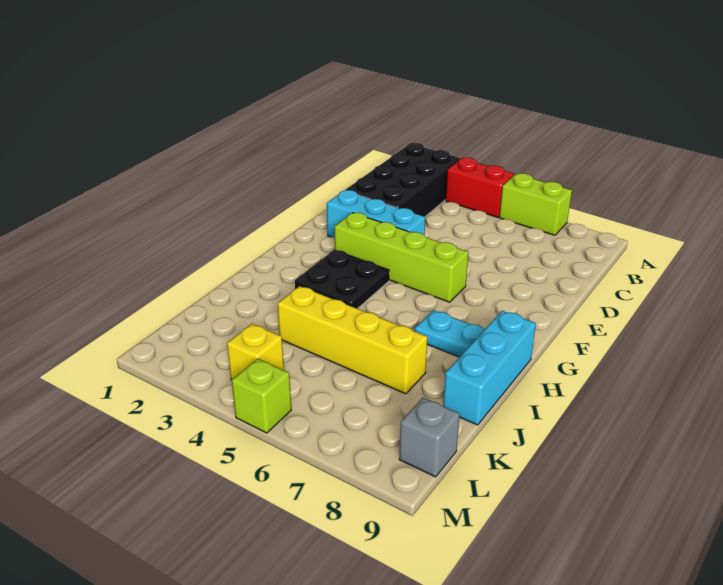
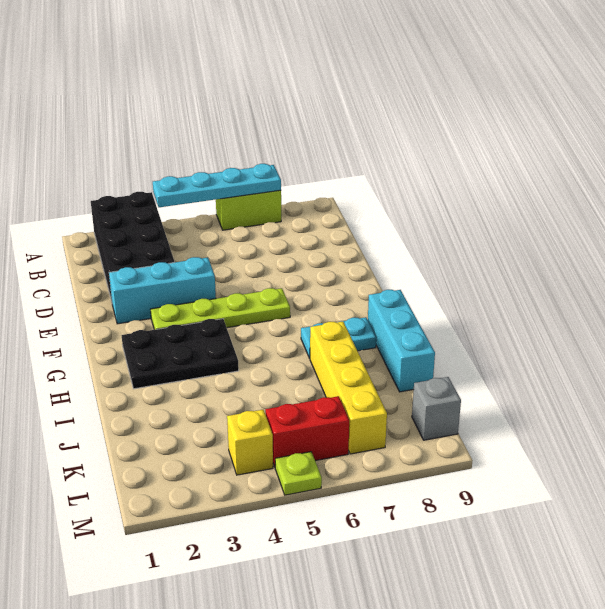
red 1x2 brick [446,158,514,217] -> red 1x2 brick moved to [265,396,349,467]
none -> cyan 1x4 plate [153,164,281,207]
lime 1x4 brick [335,213,468,302] -> lime 1x4 plate [151,288,290,330]
black 2x2 plate [295,250,389,309] -> black 2x3 plate [122,319,239,389]
yellow 1x4 brick [278,286,427,394] -> yellow 1x4 brick turned to [310,321,387,454]
lime 1x1 brick [232,359,291,433] -> lime 1x1 plate [275,452,322,495]

